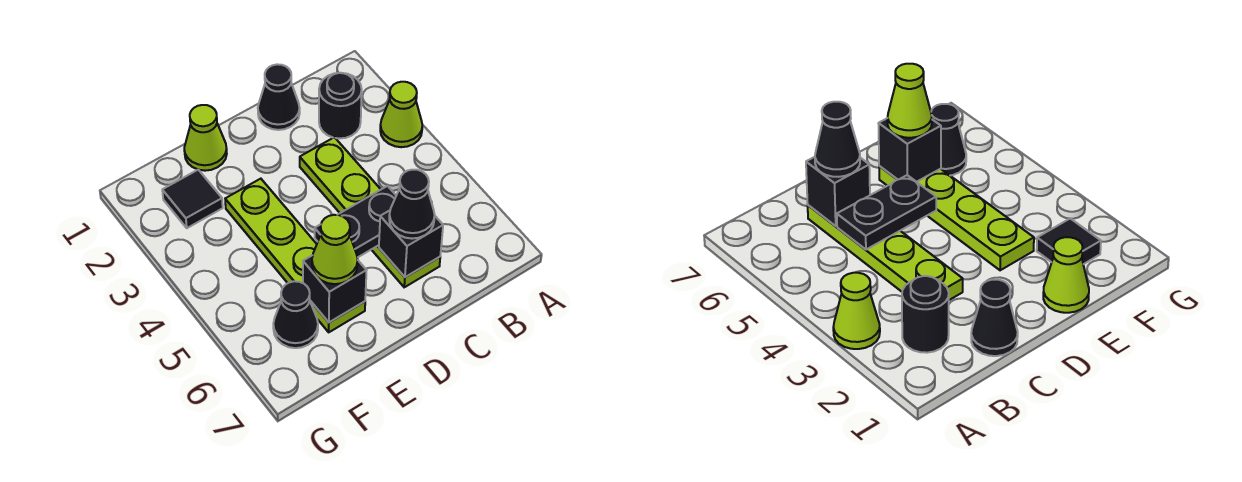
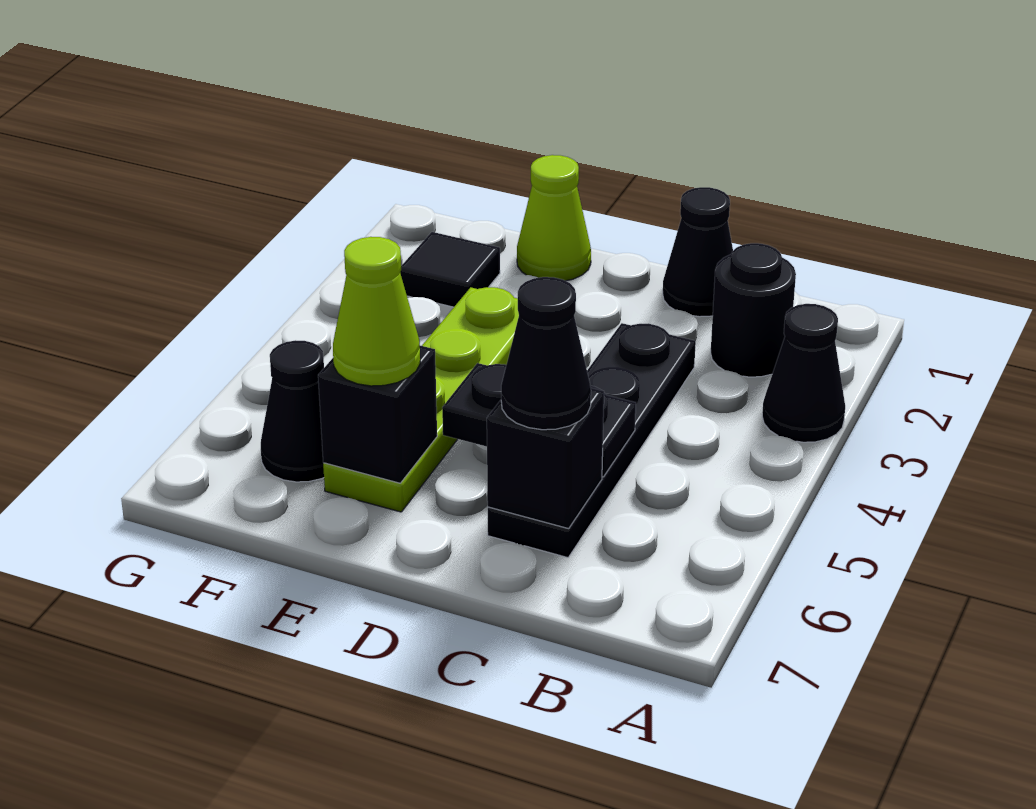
lime 1x1 cone [380,82,422,147] -> black 1x1 cone [762,304,845,442]
lime 1x4 plate [300,137,440,287] -> black 1x4 plate [488,323,696,558]

